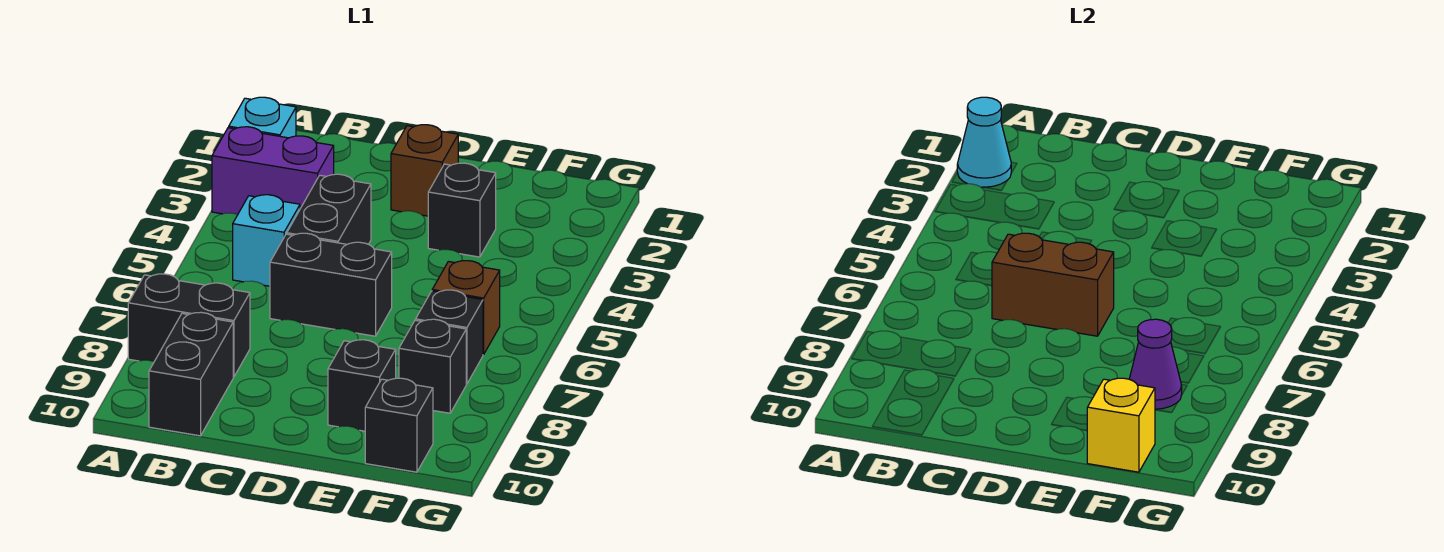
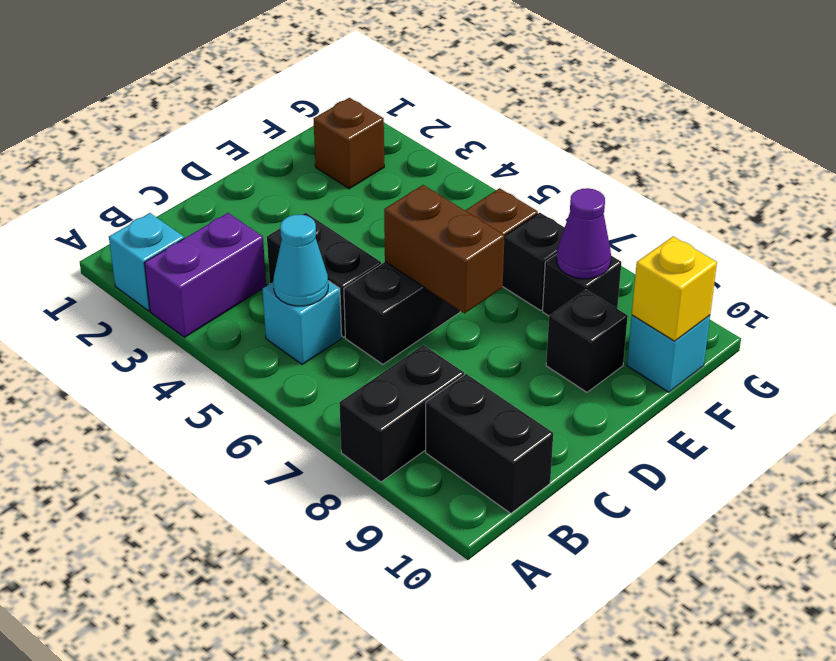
cyan 1x1 cone [957,97,1011,187] -> cyan 1x1 cone moved to [273,215,328,306]
brown 1x2 brick [992,233,1114,336] -> brown 1x2 brick turned to [384,185,505,313]
brown 1x1 brick [391,125,458,216] -> brown 1x1 brick moved to [314,98,384,189]
black 1x1 brick [428,163,496,257] -> none
black 1x1 brick [365,378,433,472] -> cyan 1x1 brick [627,315,710,392]

